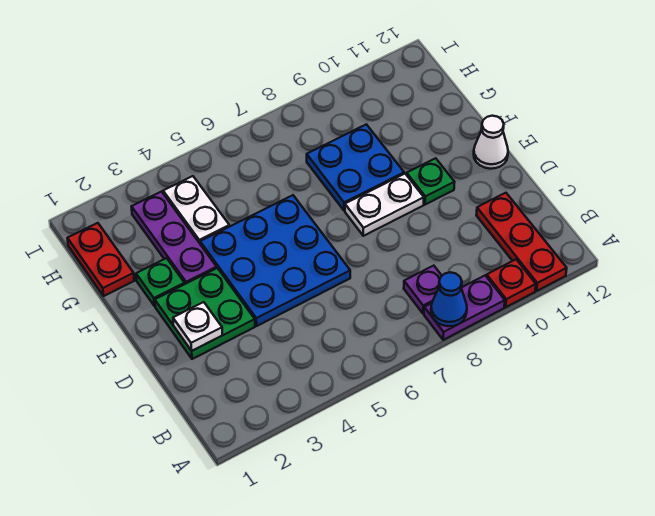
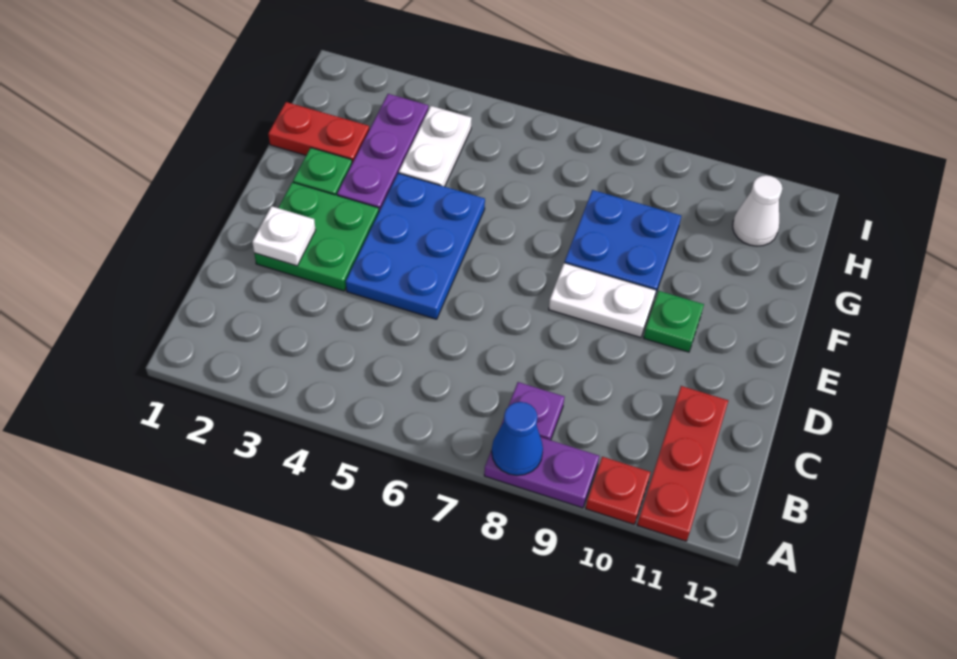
blue 3x3 plate [200,195,350,326] -> blue 2x3 plate [346,173,485,319]
white 1x1 cone [474,116,508,169] -> white 1x1 cone moved to [733,175,782,246]
red 1x2 plate [67,223,134,296] -> red 1x2 plate turned to [268,102,369,163]

